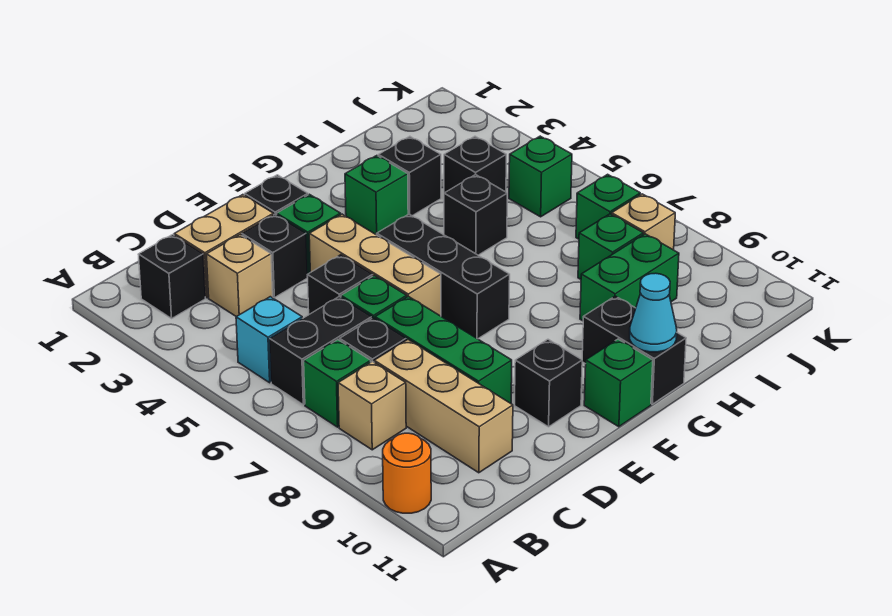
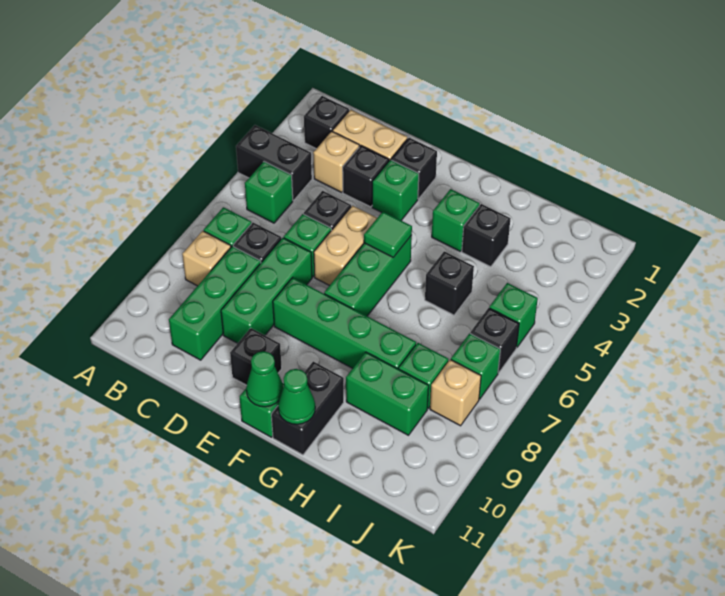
orange 1x1 round brick [383,433,431,513] -> none
cyan 1x1 brick [236,297,302,383] -> green 1x1 brick [245,162,293,223]
black 1x2 brick [270,297,372,405] -> black 1x2 brick moved to [236,125,312,200]
tan 1x3 brick [374,340,513,473] -> green 1x3 brick [169,246,261,360]
tan 1x3 brick [309,214,441,316] -> tan 1x2 brick [314,206,377,286]
none -> green 1x4 brick [273,278,416,369]
black 1x3 brick [377,214,510,339] -> green 1x3 brick [324,235,412,316]
none -> green 1x1 tile [364,212,412,257]
none -> green 1x1 cone [246,351,283,407]
cyan 1x1 cone [630,273,677,352] -> green 1x1 cone [278,369,315,424]
black 1x1 brick [444,136,506,193] -> black 1x1 brick moved to [470,308,519,373]

